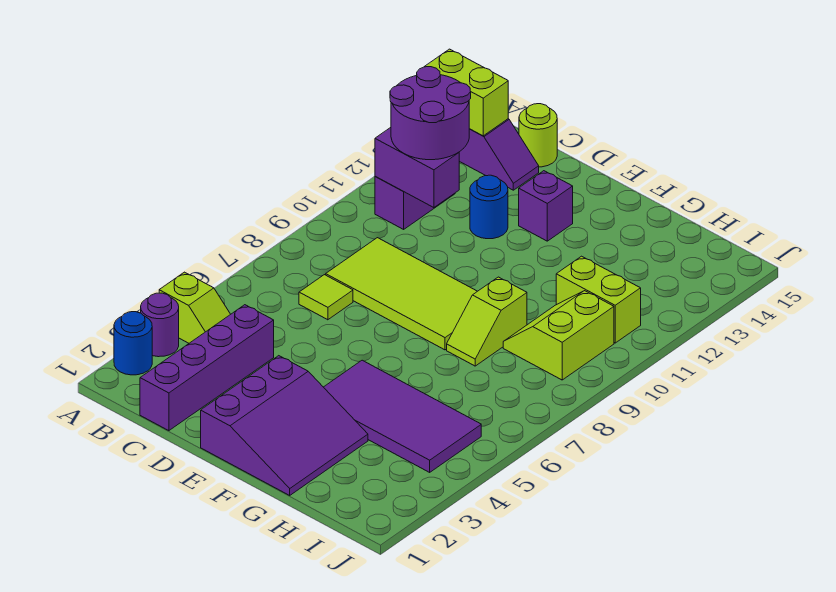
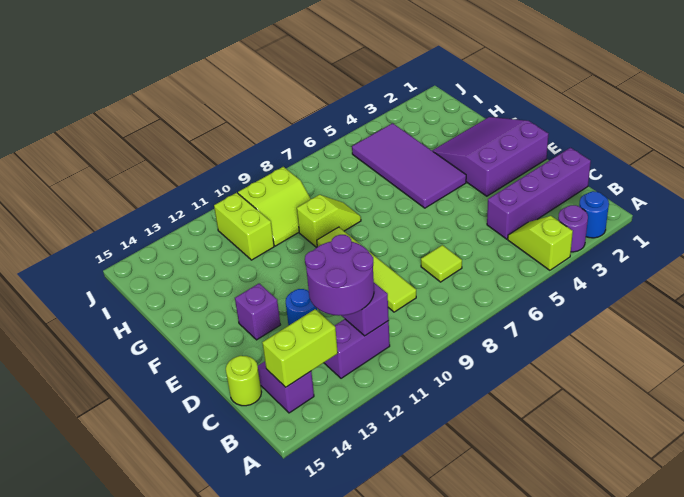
lime 1x2 brick [425,49,508,136] -> lime 1x2 brick turned to [262,309,338,387]
lime 2x4 tile [326,238,477,350] -> lime 1x4 tile [317,227,416,312]

